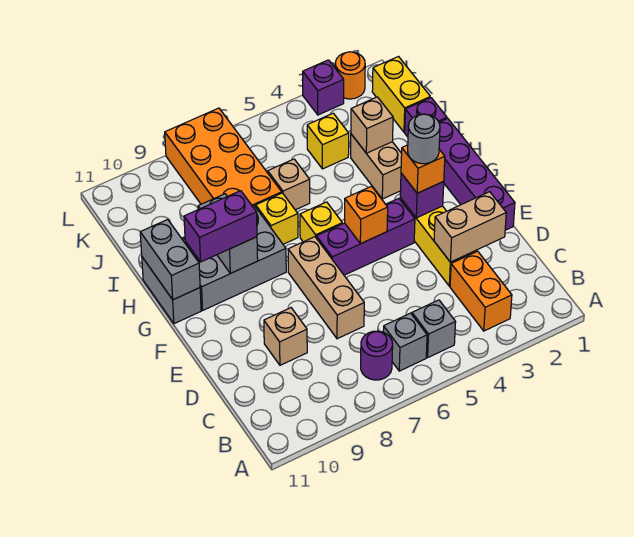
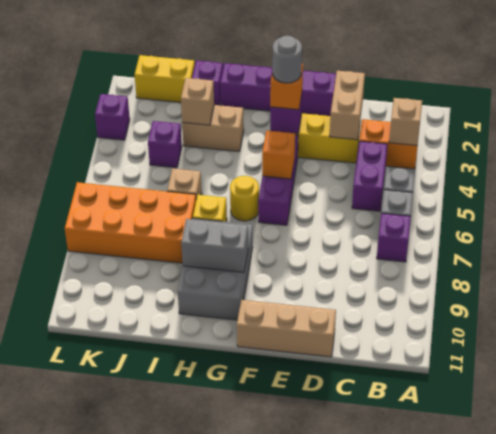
purple 1x1 round brick [361,331,393,380] -> purple 1x1 brick [377,213,411,262]
tan 1x3 brick [288,237,364,339] -> tan 1x3 brick moved to [237,300,336,357]
tan 1x1 brick [264,308,307,365] -> tan 1x1 brick moved to [389,98,422,146]
yellow 1x1 brick [300,202,342,242] -> yellow 1x1 round brick [230,176,259,221]
purple 1x2 brick [184,191,257,262] -> purple 1x2 brick moved to [352,141,387,211]
grey 1x2 brick [142,257,201,324] -> none
grey 1x2 brick [140,219,200,300] -> none
yellow 1x1 brick [307,113,349,169] -> purple 1x1 brick [148,121,182,168]
orange 1x1 round brick [335,52,365,99] -> none

